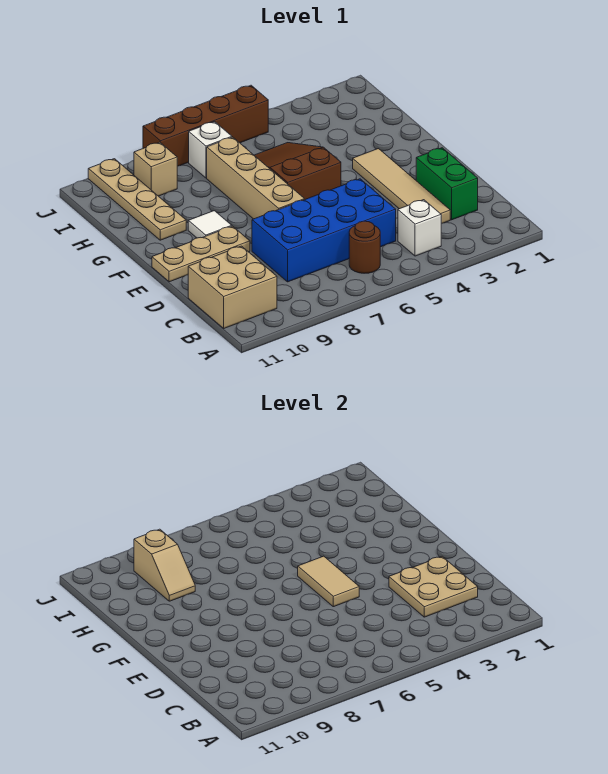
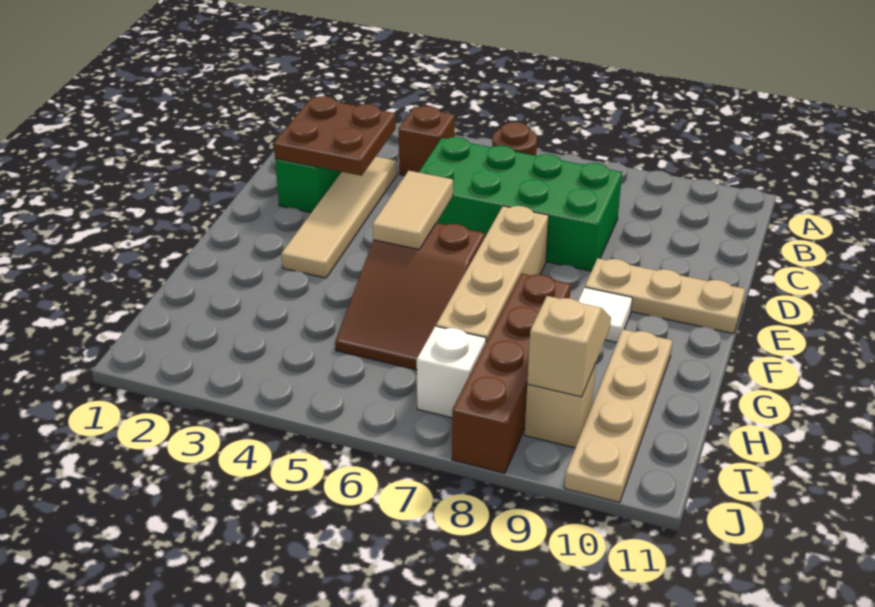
white 1x1 brick [398,200,441,256] -> brown 1x1 brick [399,106,455,176]
tan 2x2 brick [188,246,277,328] -> none
tan 2x2 plate [389,556,478,617] -> brown 2x2 plate [274,96,396,176]
blue 2x4 brick [252,179,396,282] -> green 2x4 brick [419,137,622,271]
brown 1x4 brick [143,85,268,166] -> brown 1x4 brick turned to [452,274,571,473]

